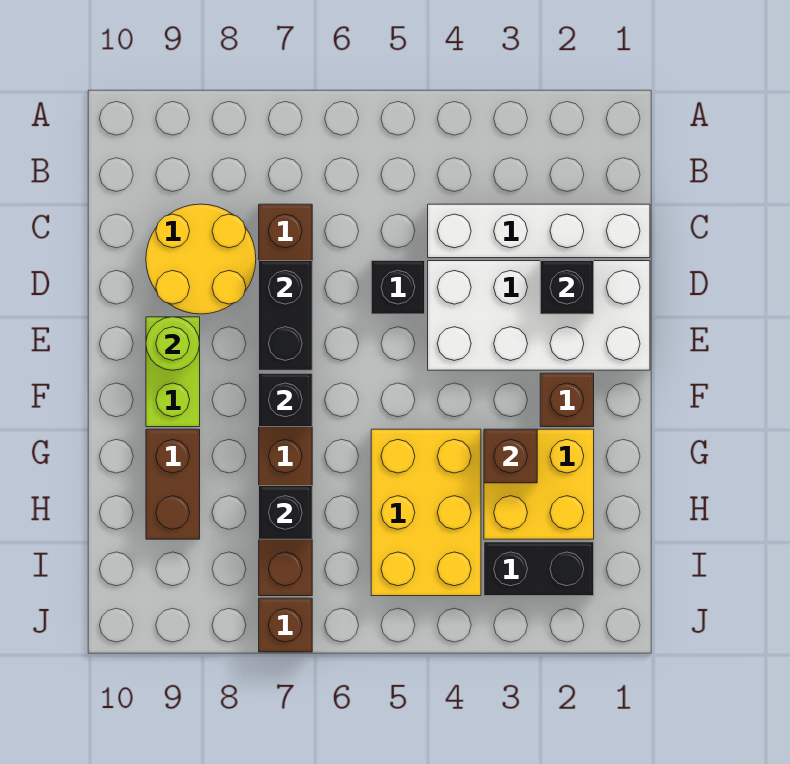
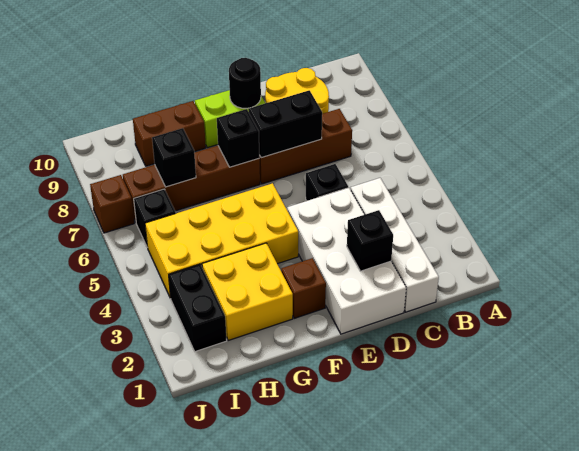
lime 1x1 round brick [146,317,200,370] -> black 1x1 round brick [229,58,261,108]
brown 1x1 brick [484,429,537,483] -> none
yellow 2x3 brick [371,429,481,596] -> yellow 2x4 brick [145,183,298,298]
none -> black 1x1 brick [134,189,176,248]

